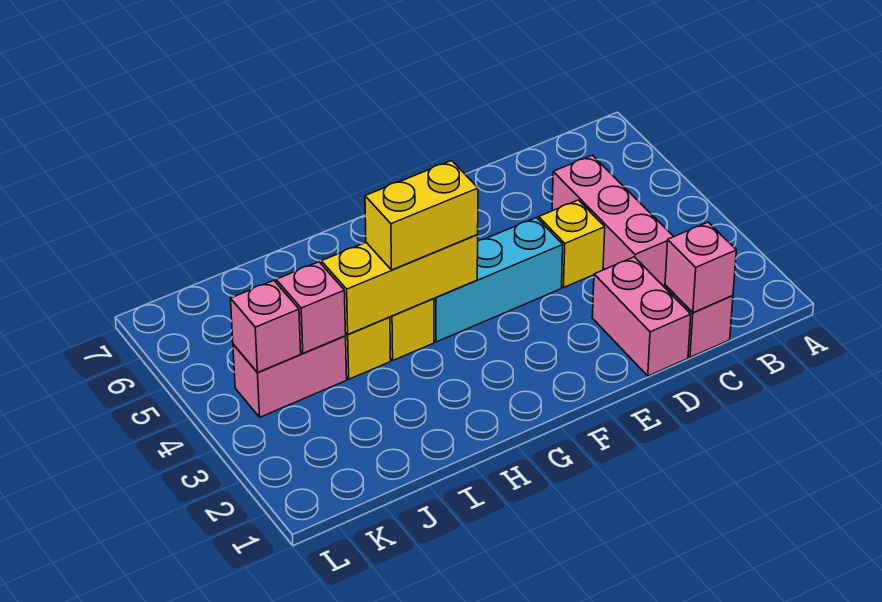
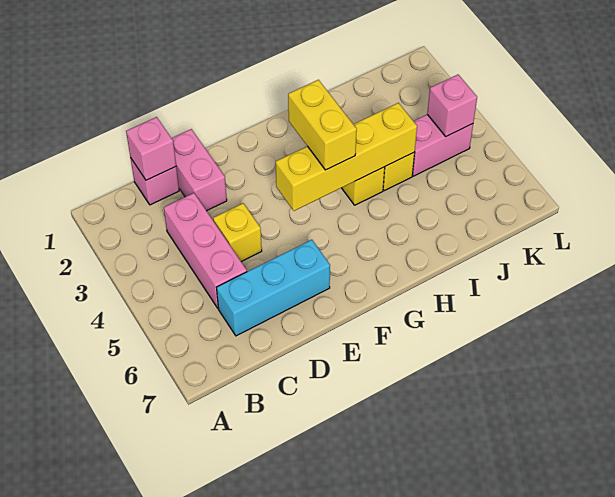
cyan 1x3 brick [434,218,563,342] -> cyan 1x3 brick moved to [217,240,330,336]
yellow 1x3 brick [321,235,478,334] -> yellow 1x4 brick [276,103,417,211]
yellow 1x2 brick [365,161,478,270] -> yellow 1x2 brick turned to [288,80,357,170]
pink 1x1 brick [276,262,346,353] -> none

